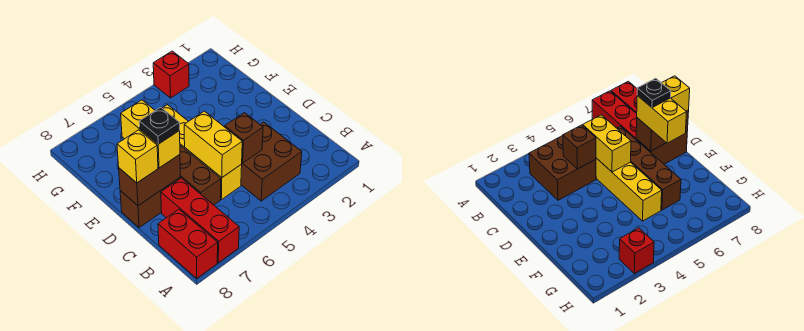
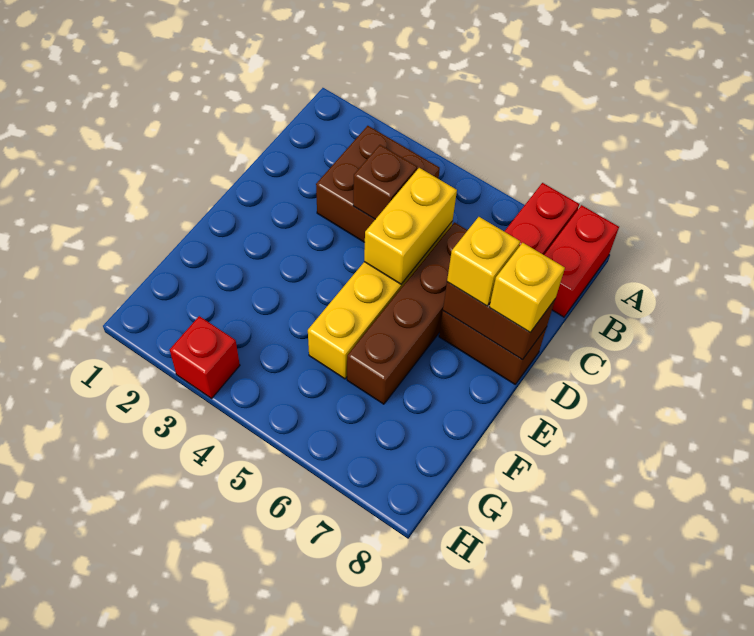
yellow 1x2 brick [121,100,180,168] -> yellow 1x1 brick [447,217,520,306]
black 1x1 plate [139,107,180,144] -> none

